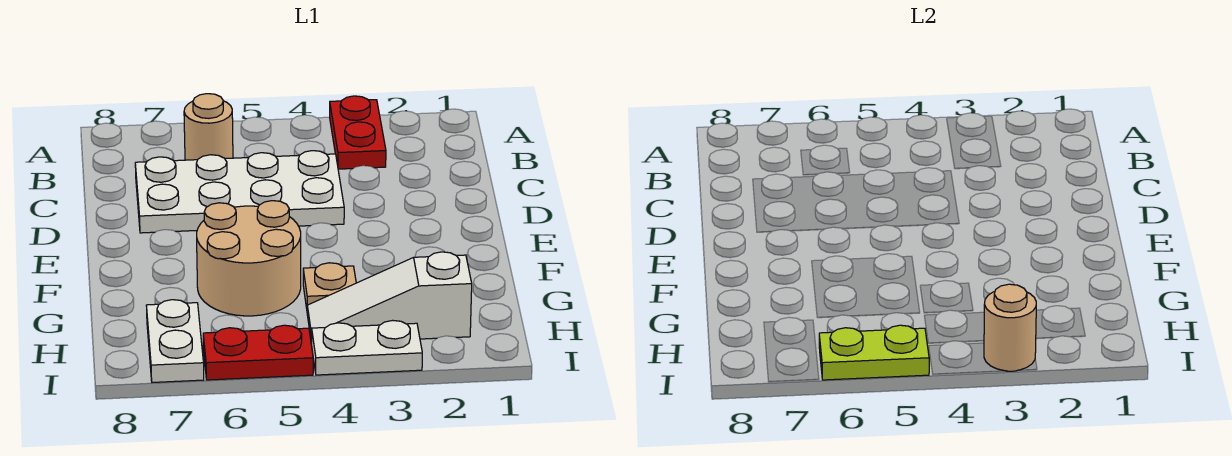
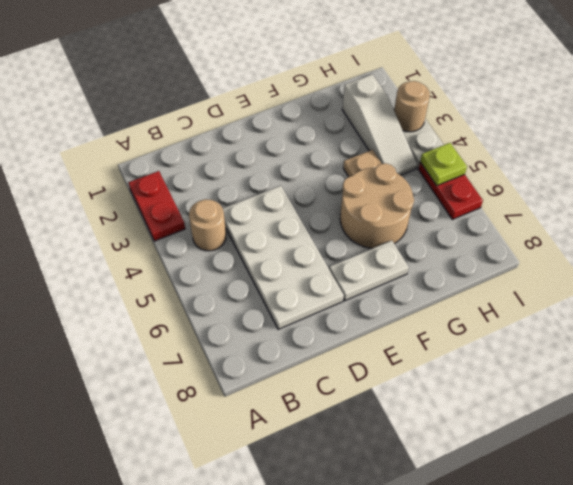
red 1x2 plate [330,96,386,169] -> red 1x2 plate turned to [128,171,185,241]
tan 1x1 round brick [184,94,233,160] -> tan 1x1 round brick moved to [189,199,226,251]
white 1x2 plate [146,300,204,382] -> white 1x2 plate moved to [329,240,409,301]
lime 1x2 plate [819,325,929,380] -> lime 1x1 plate [420,143,467,186]

